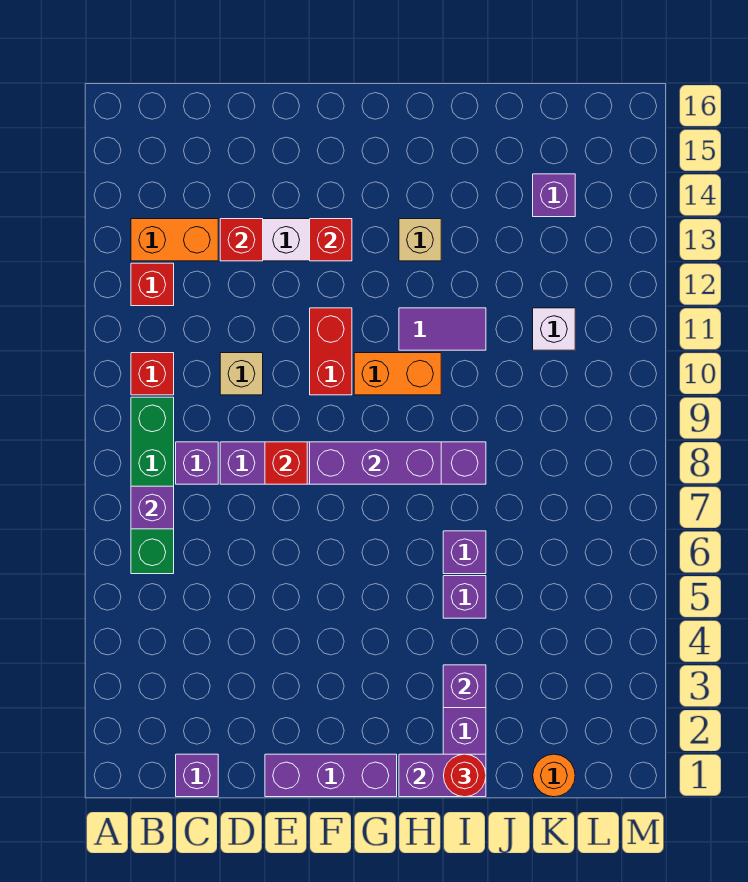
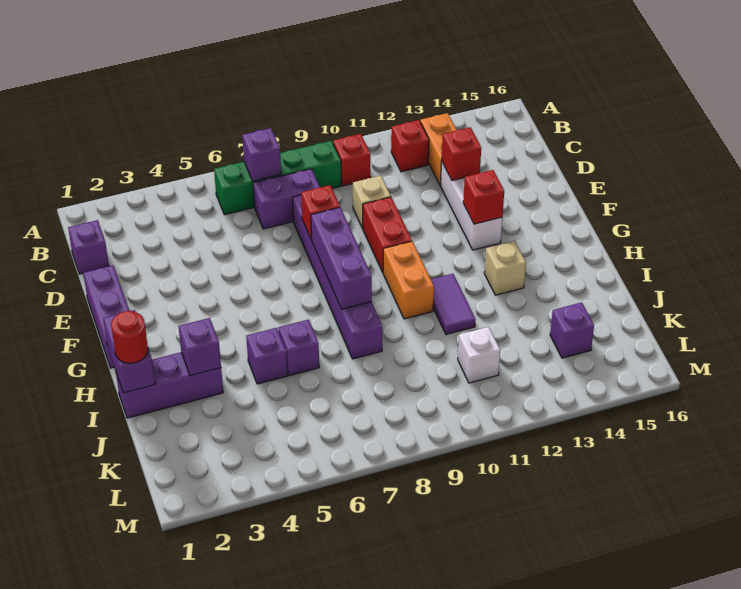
purple 1x1 brick [176,442,218,484] -> purple 1x2 brick [253,169,320,229]
red 1x2 brick [310,308,352,395] -> red 1x2 brick turned to [363,197,412,272]
orange 1x1 round brick [533,754,575,797] -> none

